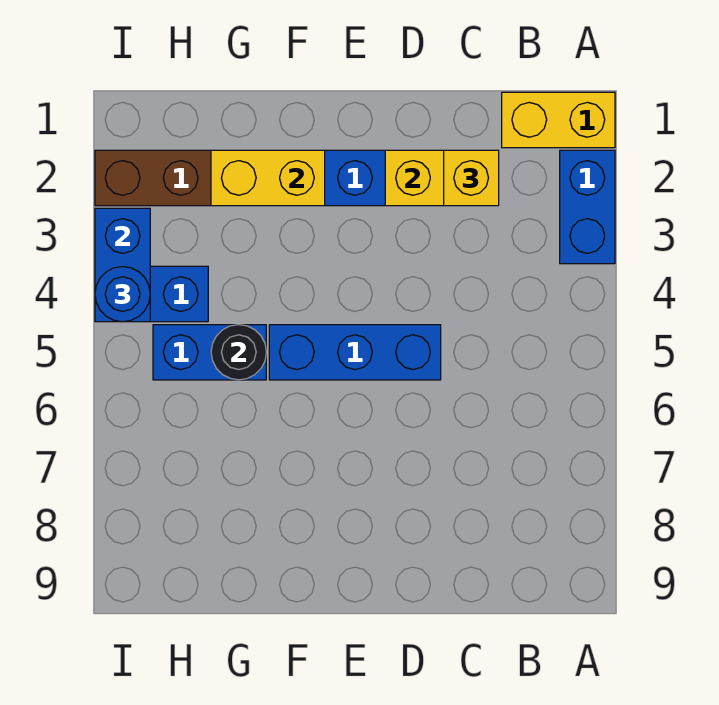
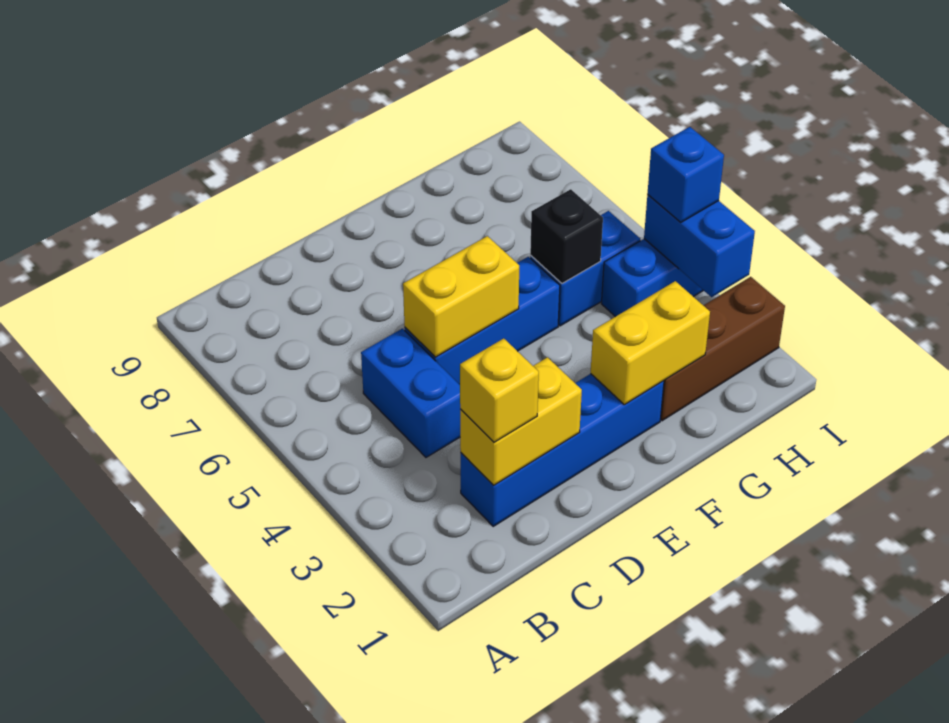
yellow 1x2 brick [502,92,615,148] -> yellow 1x2 brick moved to [403,236,519,357]
blue 1x2 brick [560,150,615,264] -> blue 1x2 brick moved to [361,329,460,457]
black 1x1 round brick [211,325,266,380] -> black 1x1 brick [530,189,603,284]
blue 1x1 round brick [95,267,150,322] -> blue 1x1 brick [647,127,724,222]

